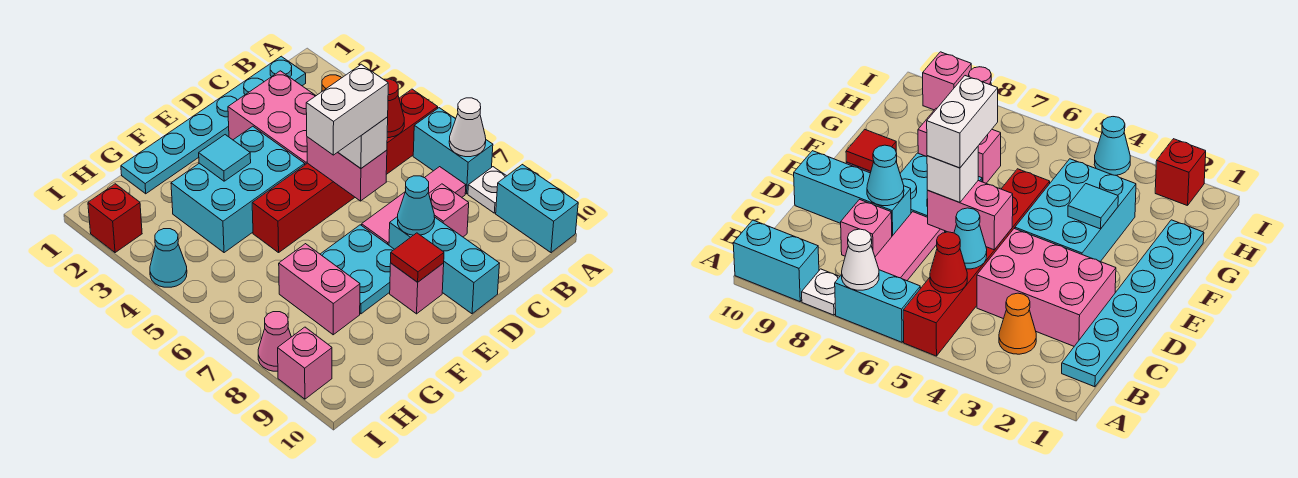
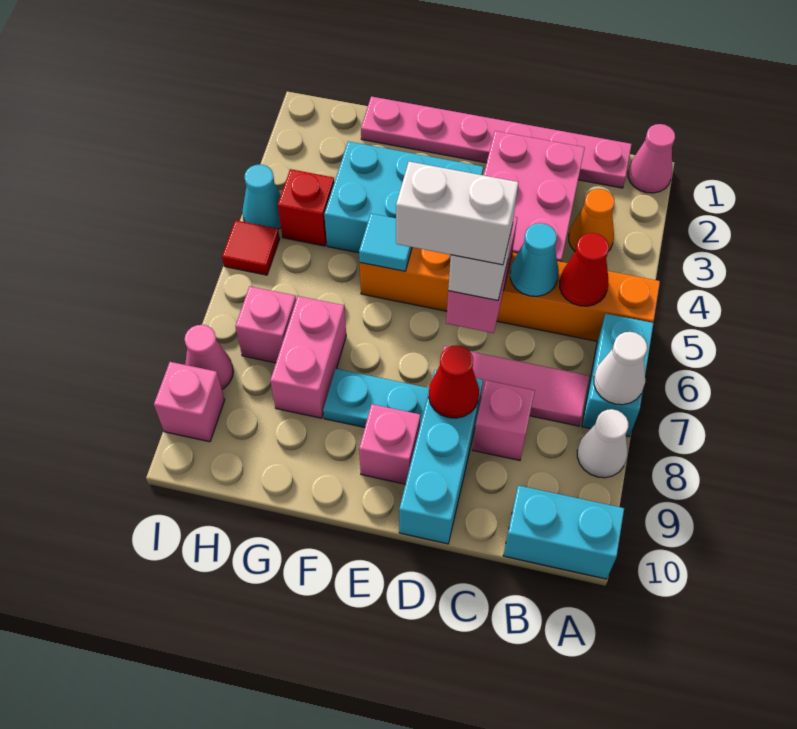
none -> pink 1x1 cone [628,124,675,193]
red 1x6 brick [252,89,438,253] -> orange 1x6 brick [360,247,660,341]
white 1x1 plate [468,167,506,213] -> white 1x1 cone [577,409,629,478]
cyan 1x2 brick [496,165,578,253] -> cyan 1x2 brick turned to [503,485,624,579]
cyan 1x6 plate [121,56,306,194] -> pink 1x6 plate [361,96,632,188]
cyan 1x1 cone [398,176,435,235] -> red 1x1 cone [429,345,479,418]
cyan 2x2 plate [320,225,394,314] -> cyan 1x2 plate [323,369,429,427]
red 1x1 tile [391,233,444,282] -> red 1x1 tile moved to [222,220,280,275]
cyan 1x1 tile [199,135,251,181] -> cyan 1x1 tile moved to [359,214,412,271]
none -> pink 1x1 brick [236,286,296,363]
red 1x1 brick [88,184,142,253] -> red 1x1 brick moved to [278,169,334,246]

